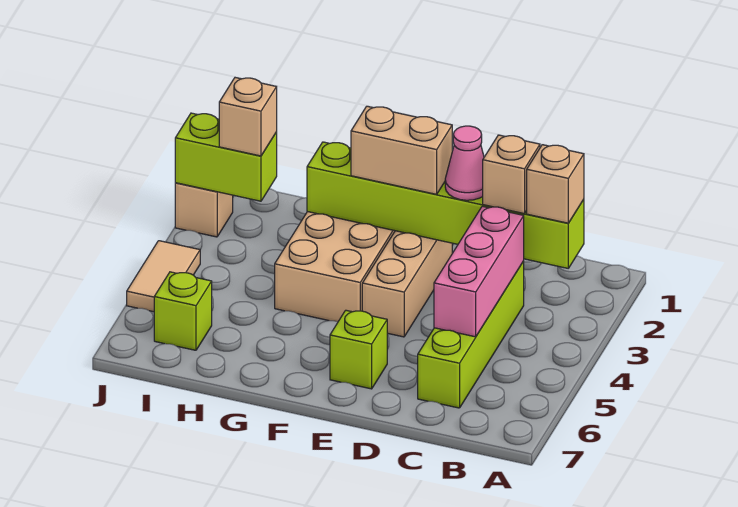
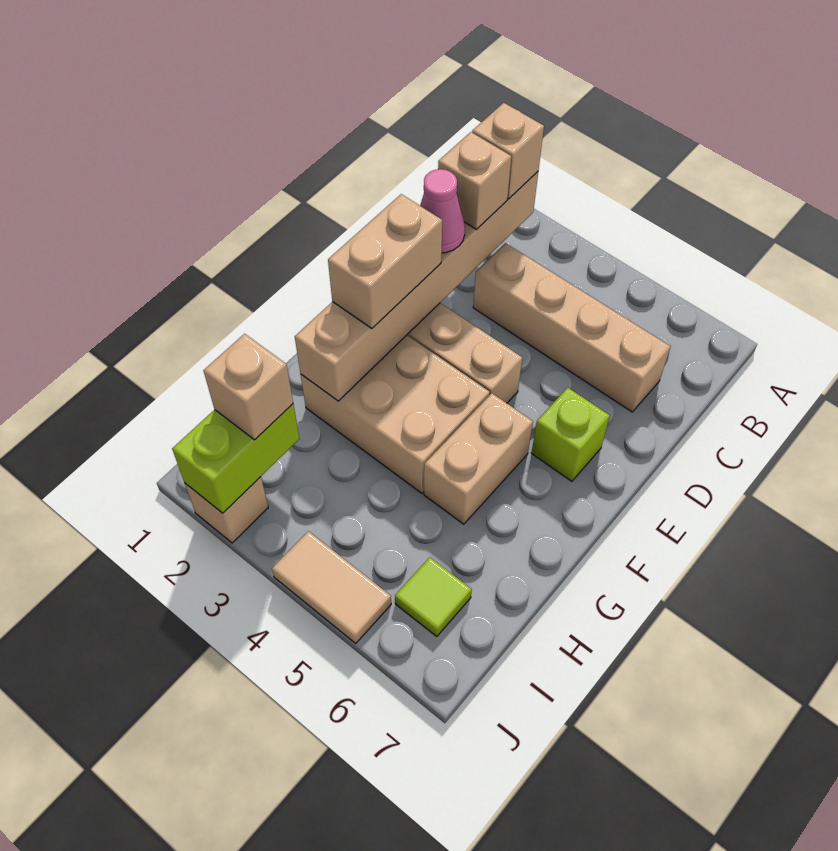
lime 1x6 brick [307,142,584,268] -> tan 1x6 brick [295,172,538,401]
lime 1x4 brick [418,261,524,408] -> tan 1x4 brick [473,243,671,412]
pink 1x3 brick [434,206,524,337] -> none
none -> tan 1x2 brick [424,393,533,524]
lime 1x1 brick [154,272,212,350] -> lime 1x1 tile [395,557,472,636]

